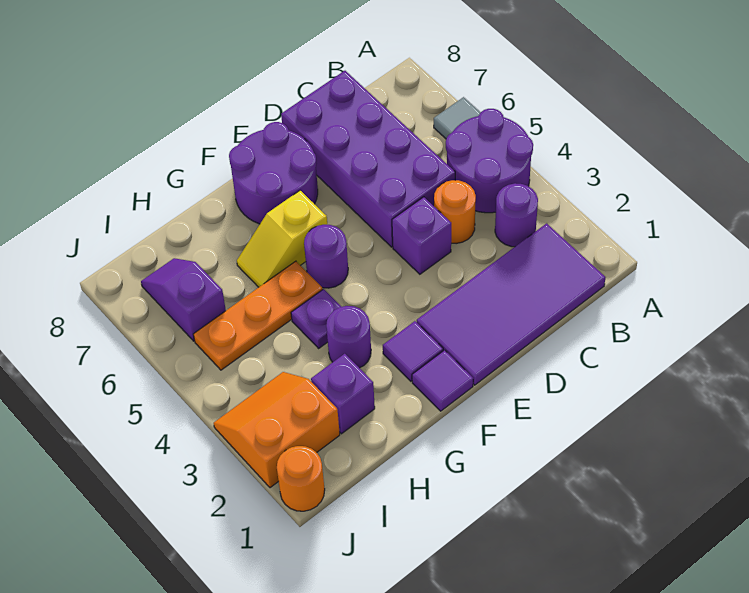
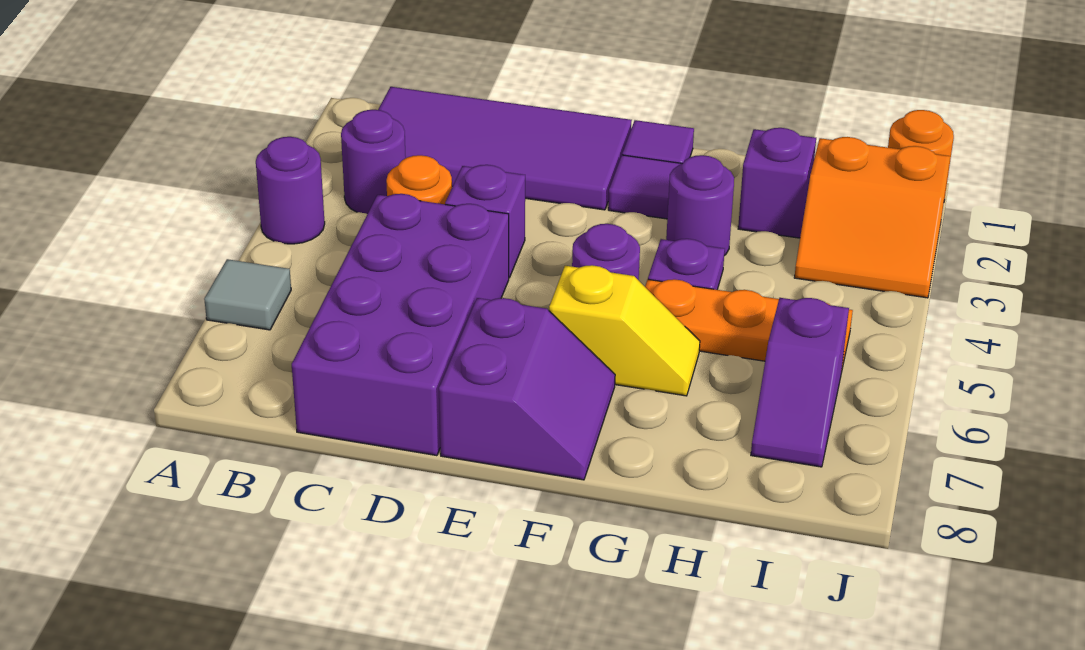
purple 2x2 round brick [446,109,533,213] -> purple 1x1 round brick [256,137,325,244]
purple 2x2 round brick [229,122,318,224] -> purple 2x2 slope [439,298,615,480]

